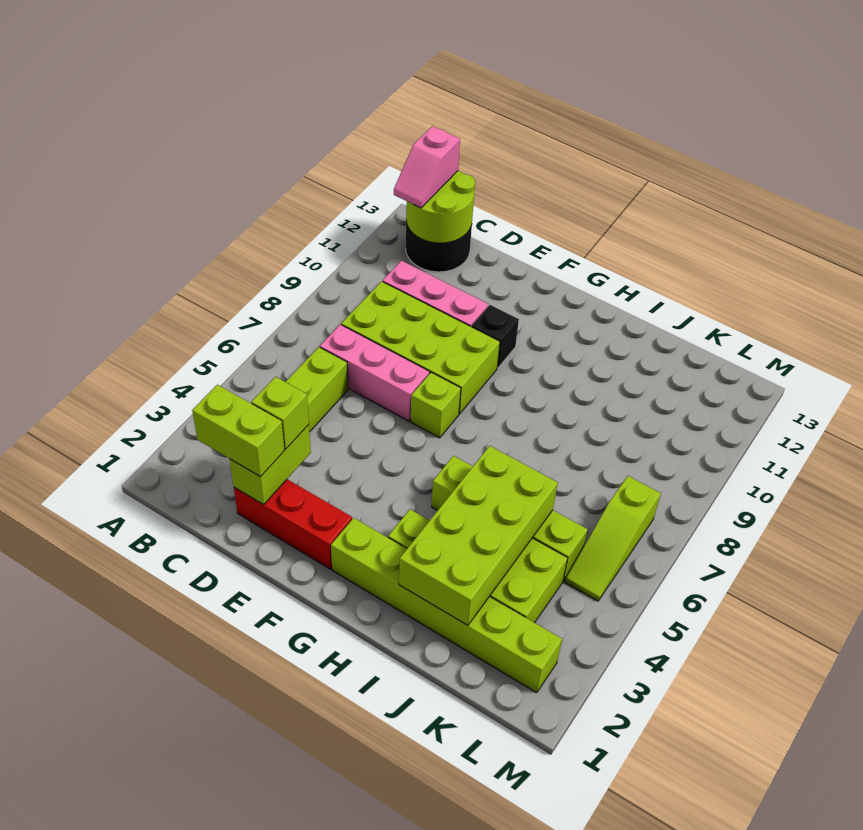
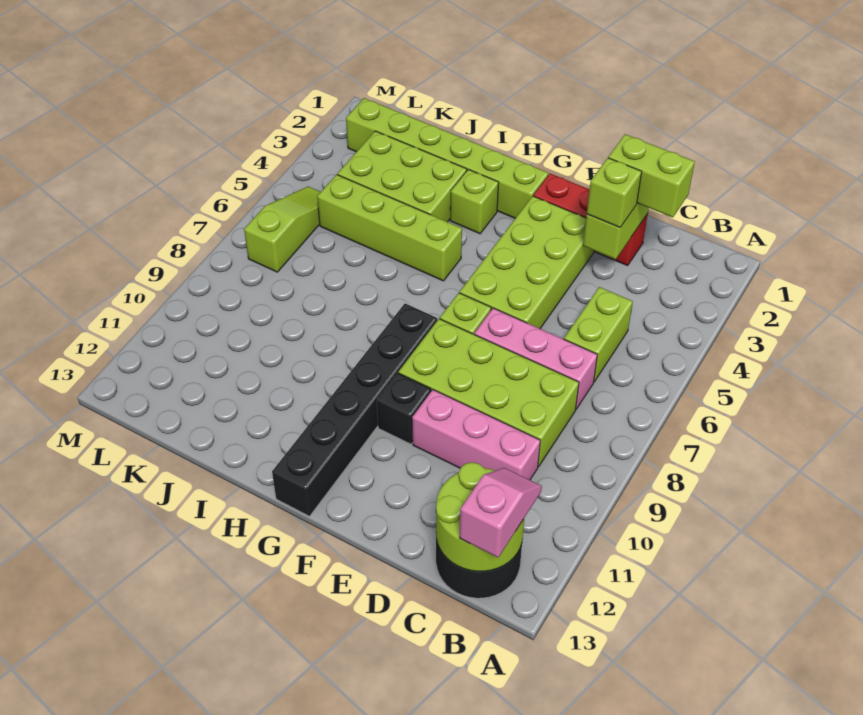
none -> black 1x6 brick [272,304,437,516]
lime 2x4 brick [399,446,558,625] -> lime 2x4 brick moved to [460,196,594,329]

